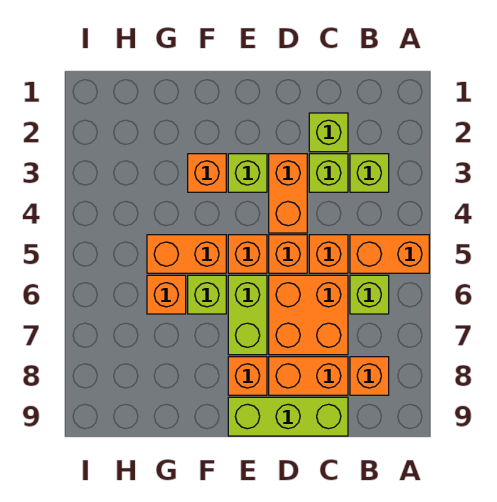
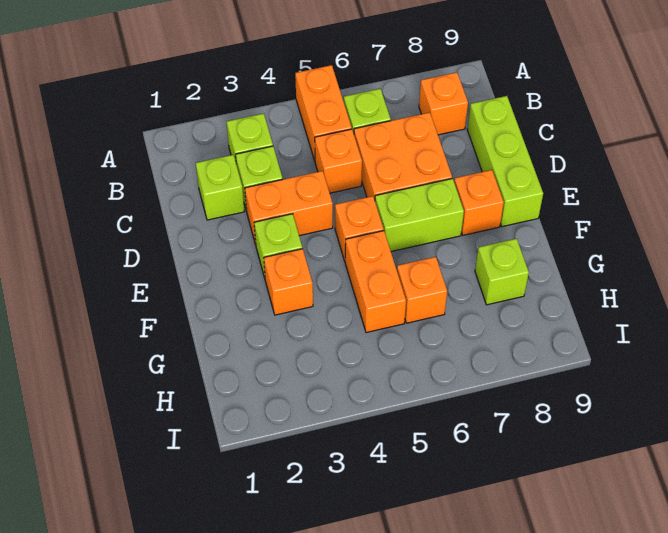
orange 1x2 brick [269,357,348,395] -> none
orange 1x1 brick [269,235,307,273] -> none
lime 1x1 brick [188,275,226,314] -> lime 1x1 brick moved to [475,239,529,305]

